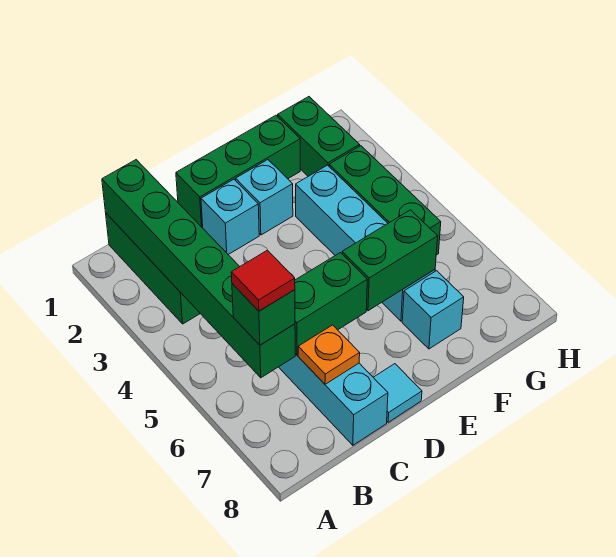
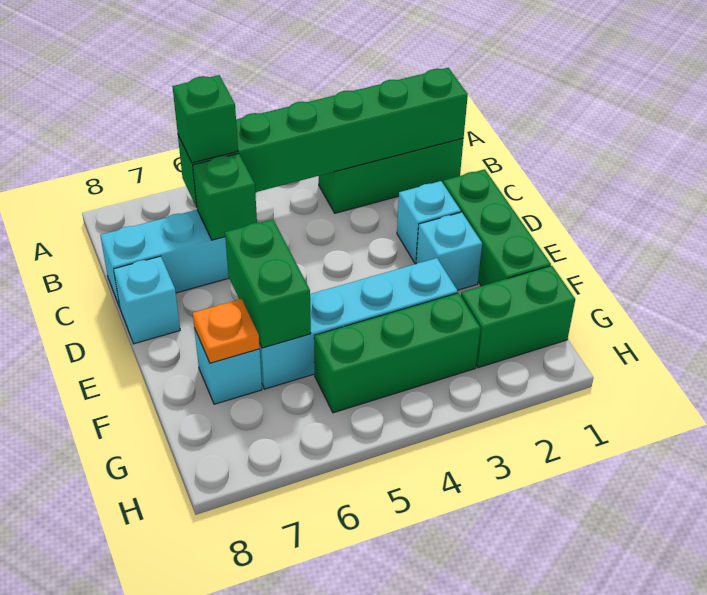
red 1x1 tile [231,250,295,311] -> none
green 1x2 brick [295,253,367,355] -> green 1x1 brick [193,153,257,240]
orange 1x1 plate [298,325,360,384] -> orange 1x1 plate moved to [193,299,260,363]
cyan 1x1 tile [373,364,422,422] -> cyan 1x1 brick [114,256,180,344]

